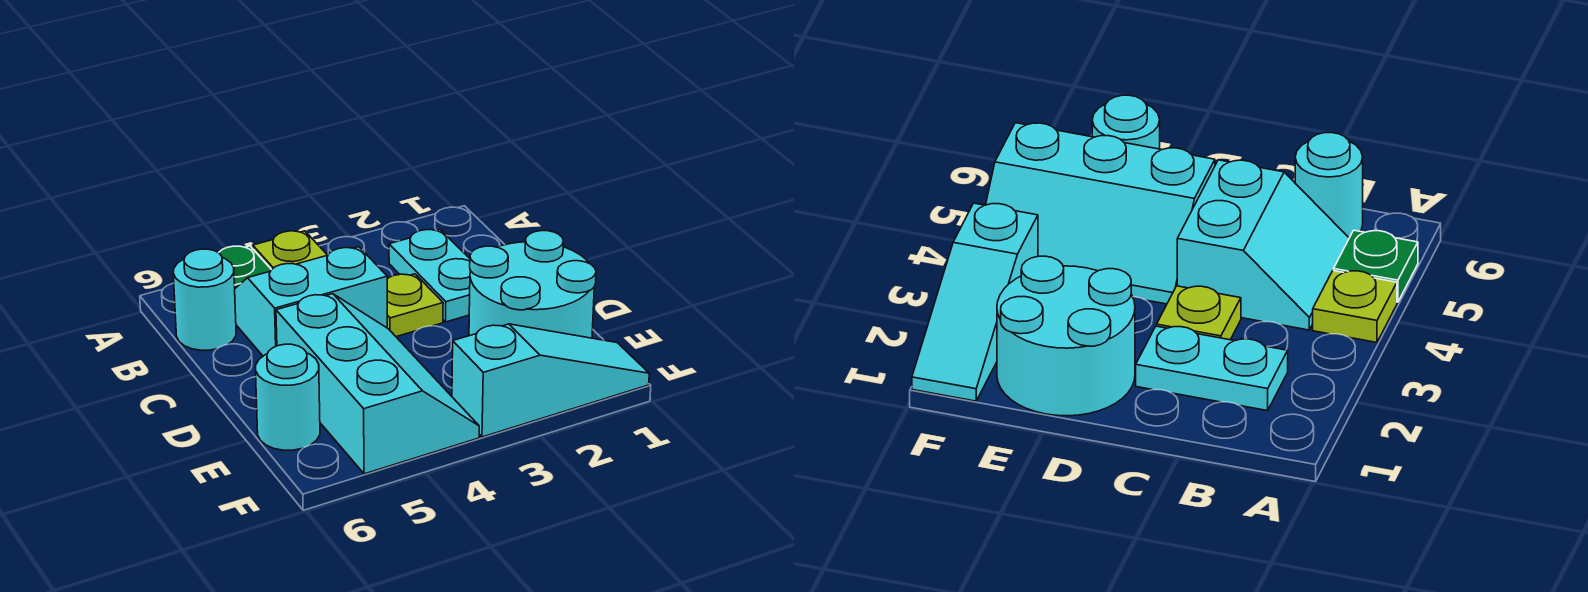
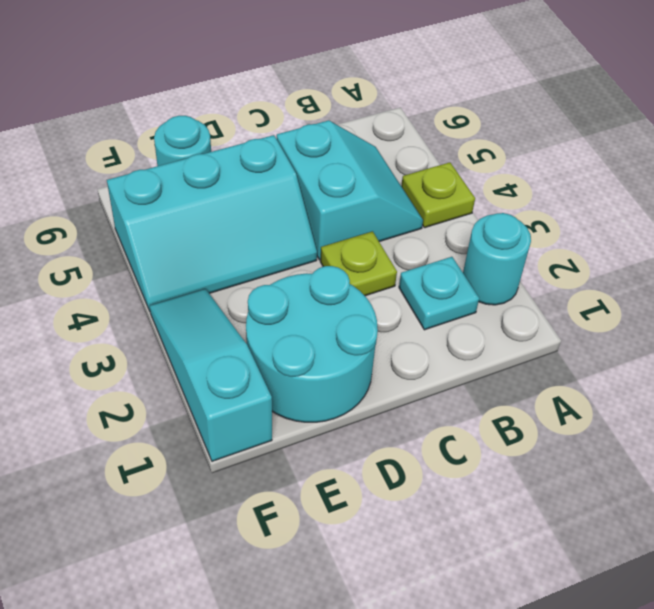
green 1x1 plate [219,246,271,288] -> none
cyan 1x2 plate [389,230,470,322] -> cyan 1x1 plate [399,257,479,330]
cyan 1x1 round brick [173,249,236,350] -> cyan 1x1 round brick moved to [463,213,531,305]
cyan 1x3 slope [452,324,649,437] -> cyan 1x3 slope turned to [149,289,272,461]

